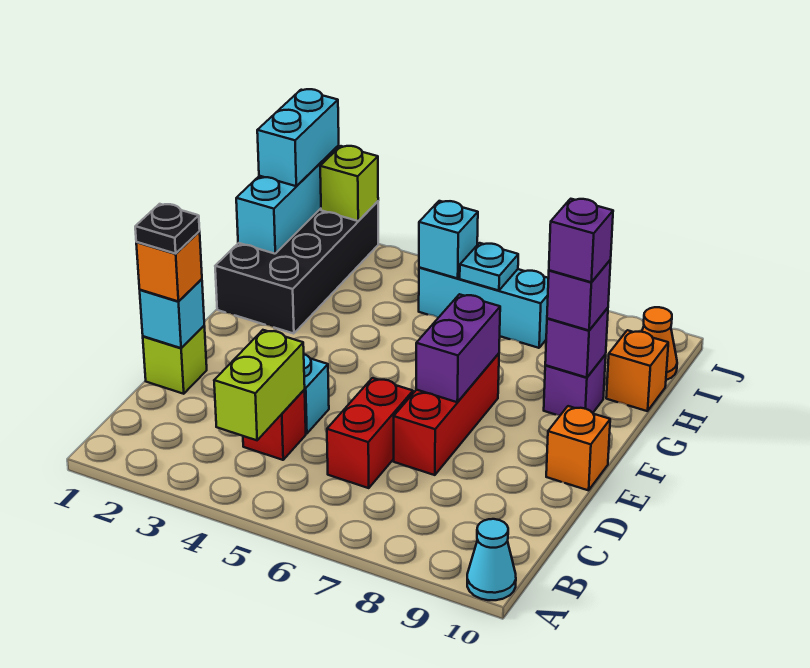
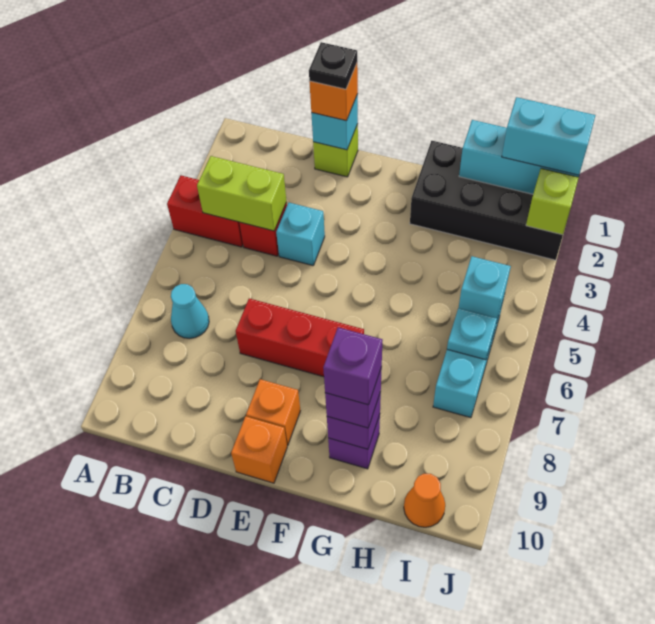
cyan 1x1 cone [467,519,516,600] -> cyan 1x1 cone moved to [171,284,209,339]
red 1x2 brick [327,378,413,488] -> red 1x2 brick moved to [167,176,243,247]
purple 1x2 brick [416,294,500,402] -> none
orange 1x1 brick [606,330,668,411] -> orange 1x1 brick moved to [246,379,300,446]

